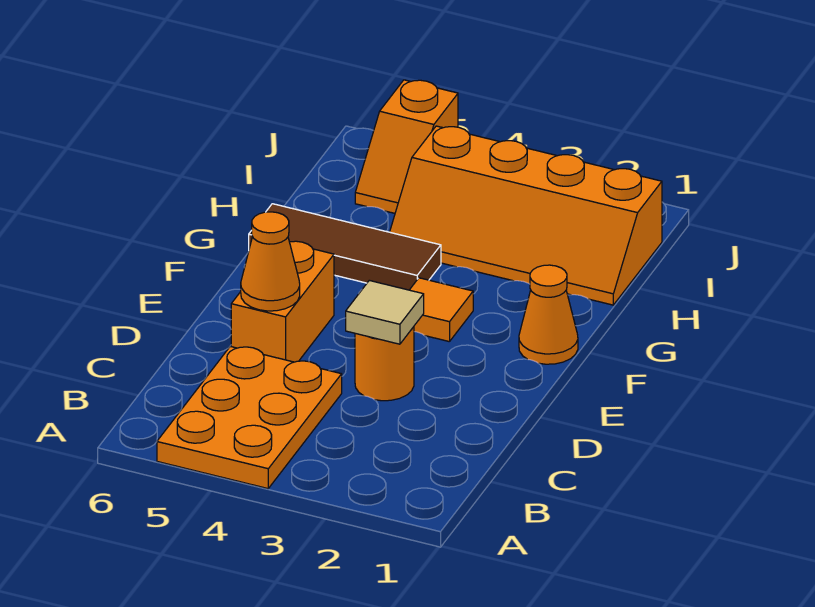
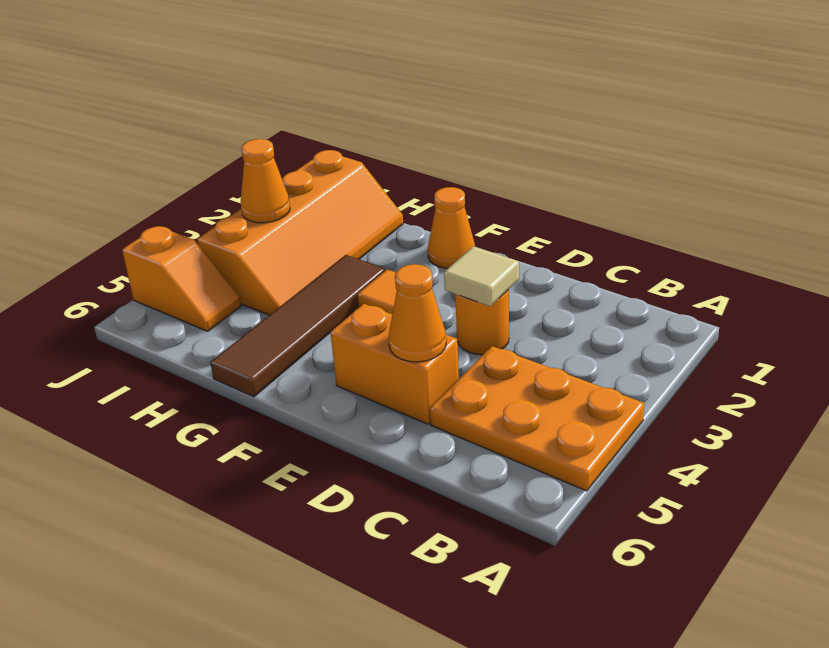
brown 1x3 tile [249,204,441,290] -> brown 1x4 tile [210,255,385,397]
none -> orange 1x1 cone [241,139,290,223]

